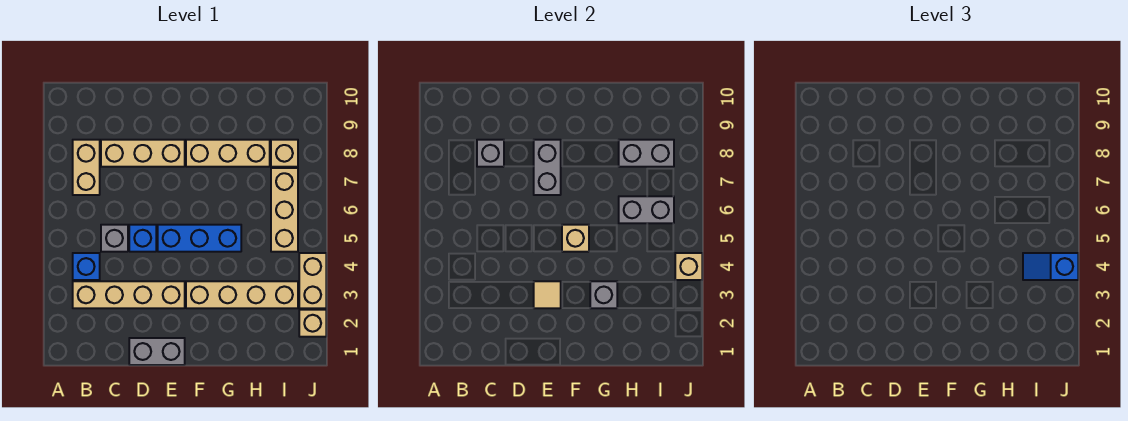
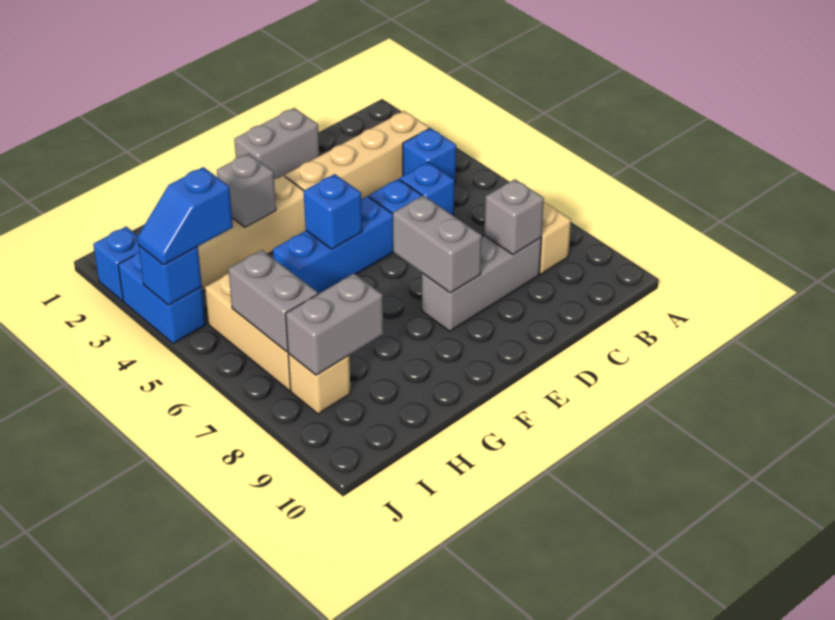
grey 1x1 brick [101,225,128,252] -> blue 1x1 brick [400,162,454,216]
tan 1x3 brick [101,140,185,167] -> grey 1x3 brick [422,236,541,331]
tan 1x1 tile [534,281,561,308] -> none
tan 1x1 brick [562,225,589,252] -> blue 1x1 brick [304,174,362,249]
tan 1x3 brick [186,140,270,167] -> none
grey 1x2 brick [619,196,674,223] -> grey 1x2 brick turned to [228,250,318,352]
blue 1x2 slope [1023,253,1078,280] -> blue 1x2 slope turned to [137,167,233,265]
tan 1x1 brick [299,310,326,337] -> blue 1x1 brick [93,227,139,301]
tan 1x2 brick [299,253,326,308] -> blue 1x2 brick [118,252,206,344]
tan 1x1 brick [675,253,702,280] -> blue 1x1 brick [138,245,202,305]

